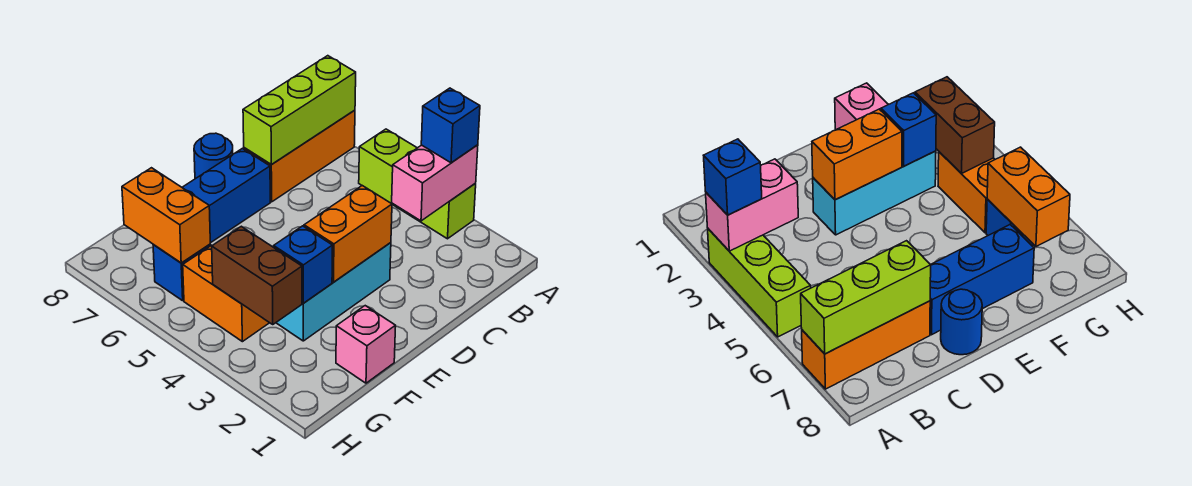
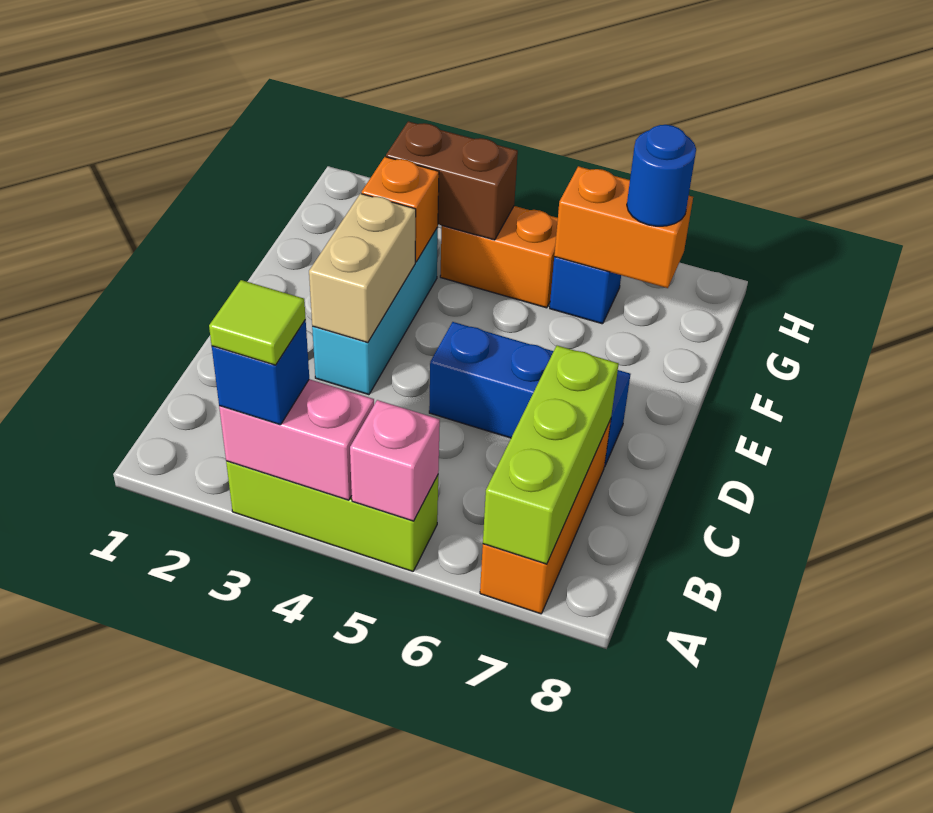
pink 1x2 brick [392,145,478,221] -> pink 1x2 brick turned to [219,379,374,500]
none -> lime 1x1 tile [209,280,306,365]
orange 1x2 brick [304,186,392,282] -> tan 1x2 brick [309,194,416,343]
blue 1x3 brick [182,149,270,243] -> blue 1x3 brick turned to [429,322,630,467]
blue 1x1 round brick [194,133,233,179] -> blue 1x1 round brick moved to [627,125,696,226]
pink 1x1 brick [336,306,396,383] -> pink 1x1 brick moved to [350,400,440,521]
blue 1x1 brick [274,226,333,303] -> orange 1x1 brick [362,157,439,262]

